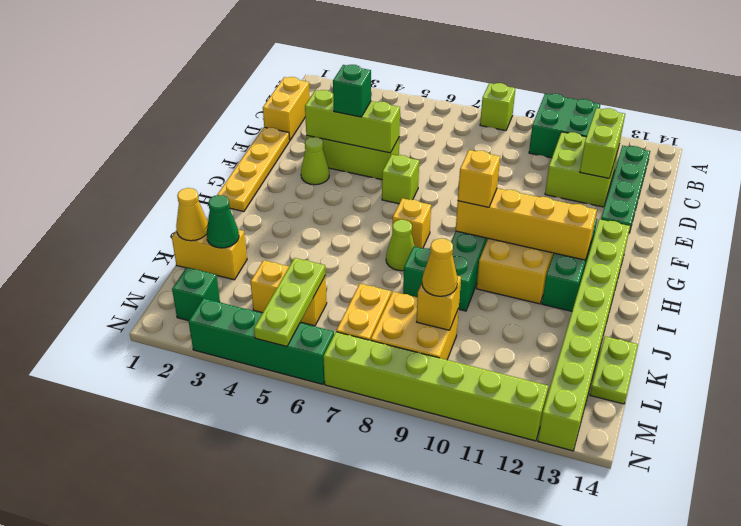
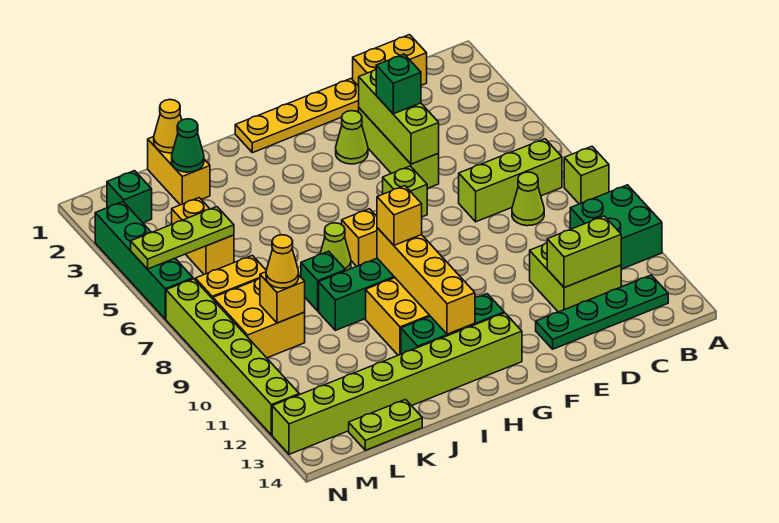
none -> lime 1x3 brick [459,139,562,222]
none -> lime 1x1 cone [512,172,544,226]

